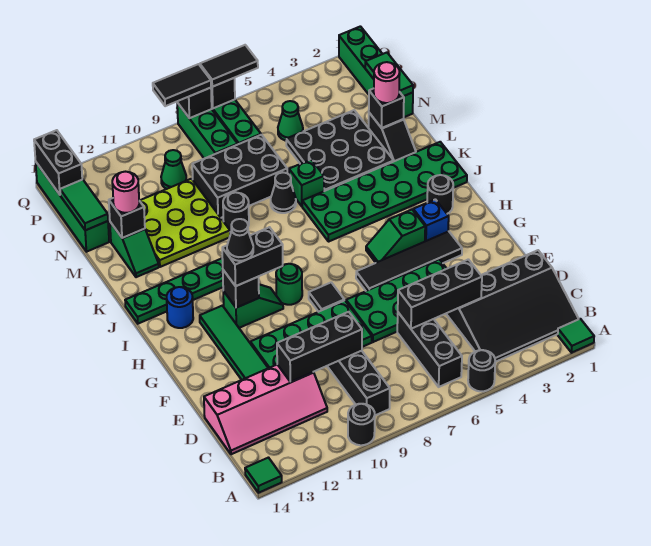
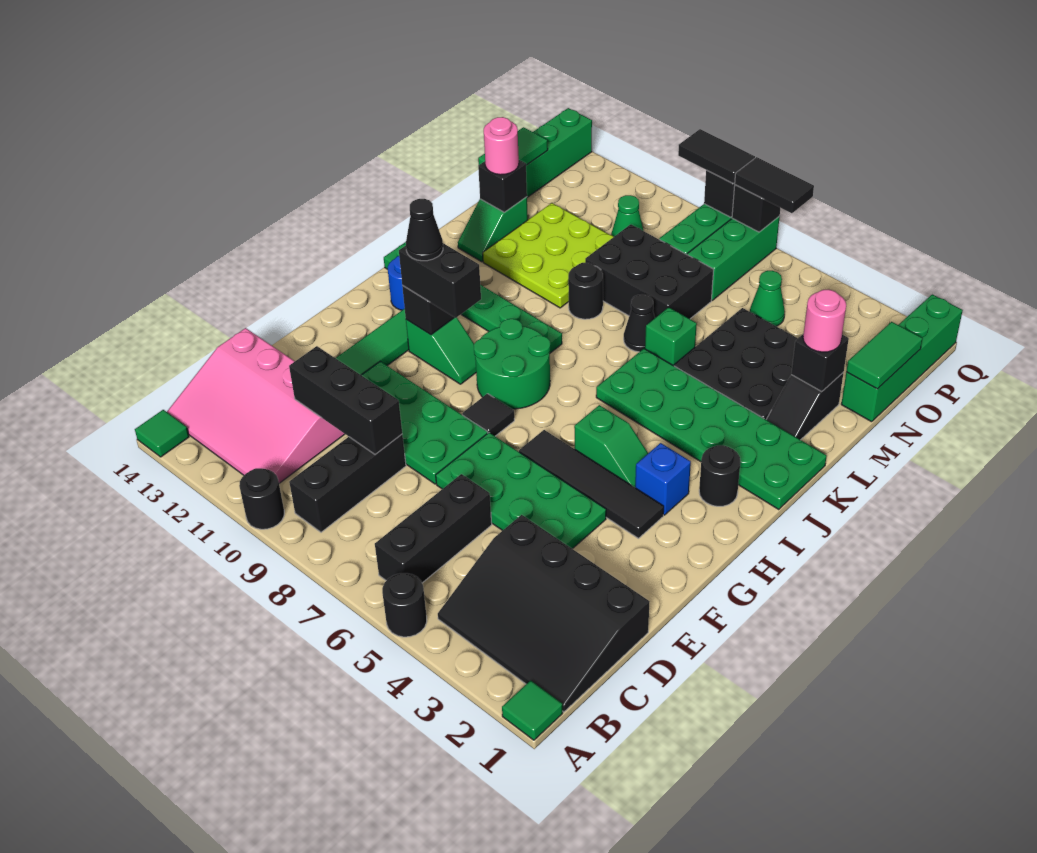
pink 2x4 slope [204,365,327,454] -> pink 3x4 slope [167,328,345,483]
black 1x3 brick [398,259,482,329] -> none
green 1x2 slope [366,210,425,263] -> green 1x2 slope turned to [574,405,648,487]
green 1x1 round brick [276,264,302,305] -> green 2x2 round brick [474,319,550,409]
black 1x2 brick [34,130,82,195] -> none

